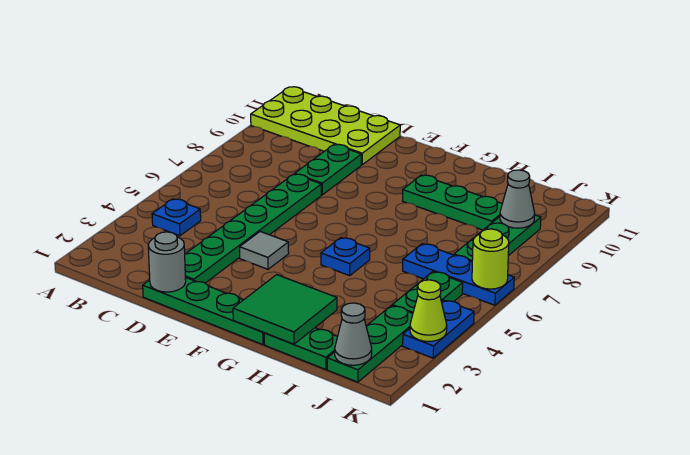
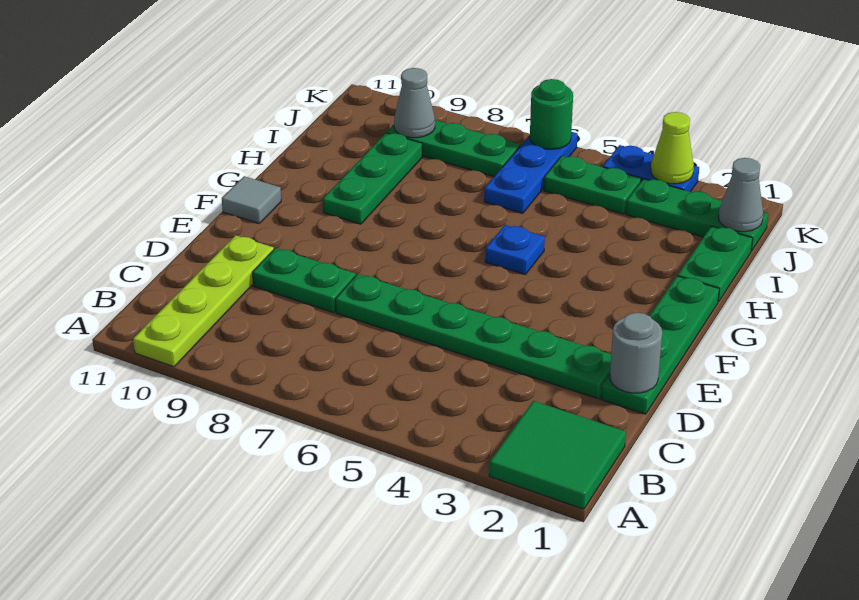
lime 2x4 plate [251,87,400,165] -> lime 1x4 plate [133,235,274,367]
blue 1x1 plate [152,199,201,236] -> none
grey 1x1 tile [240,232,289,269] -> grey 1x1 tile moved to [222,176,281,223]
green 2x2 tile [233,275,337,344] -> green 2x2 tile moved to [489,401,626,509]
lime 1x1 round brick [472,229,509,289] -> green 1x1 round brick [530,79,573,149]

